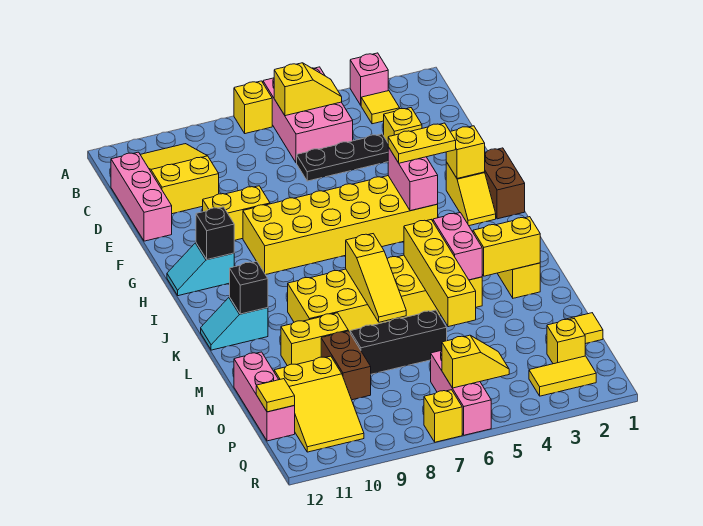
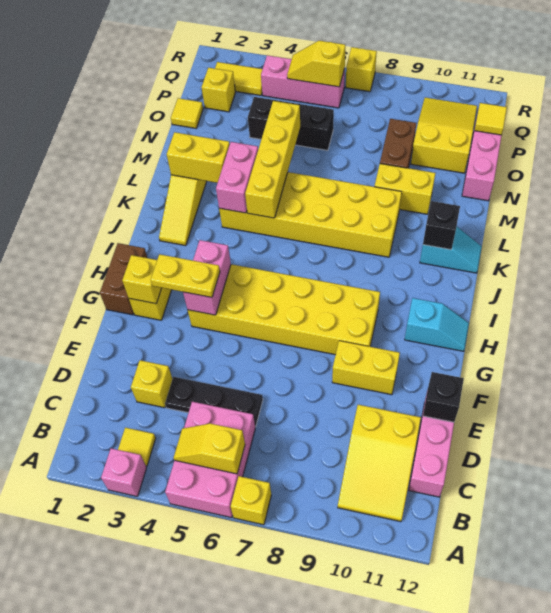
black 1x1 brick [196,207,234,260] -> black 1x1 brick moved to [423,372,464,422]
yellow 1x3 slope [346,234,406,322] -> none
black 1x3 brick [350,310,447,374] -> black 1x3 brick moved to [248,97,334,150]
pink 1x3 brick [431,350,491,435] -> pink 1x3 brick turned to [261,55,345,108]

